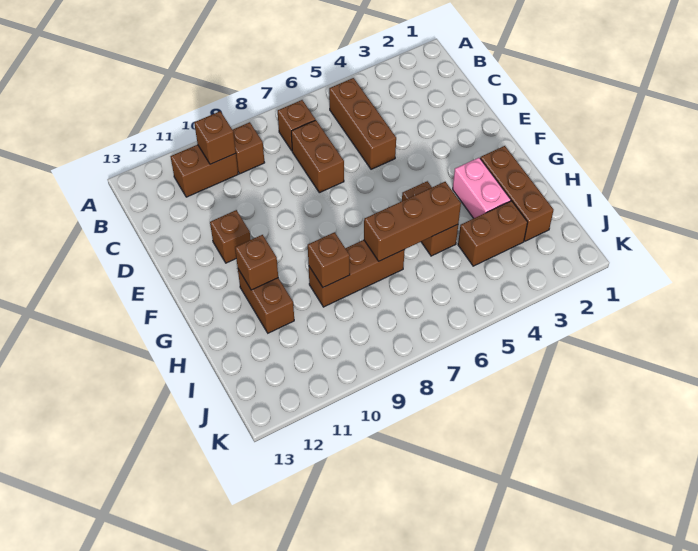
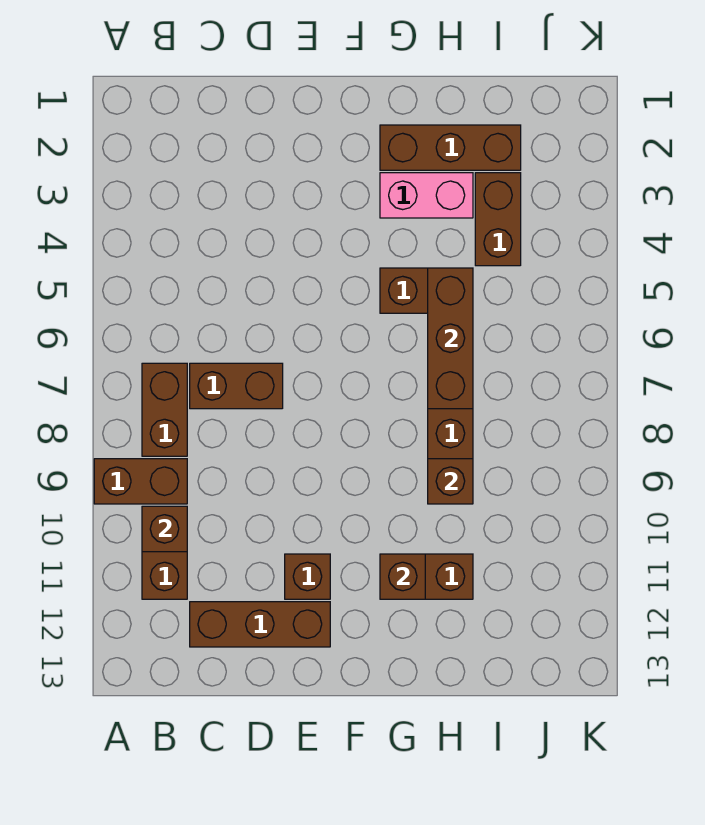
brown 1x3 brick [329,78,396,169] -> brown 1x3 brick moved to [190,602,330,647]
brown 1x1 brick [278,100,315,151] -> brown 1x2 brick [142,363,187,456]
brown 1x1 brick [233,122,265,174] -> brown 1x2 brick [94,459,187,504]

